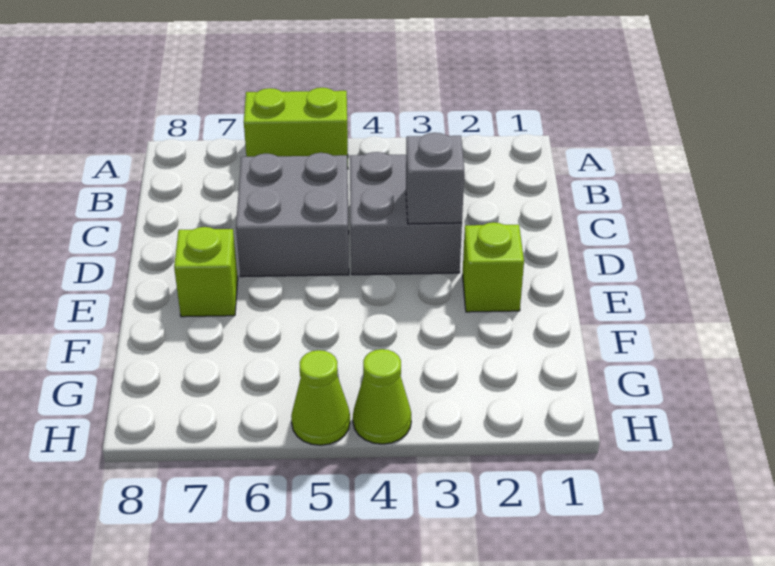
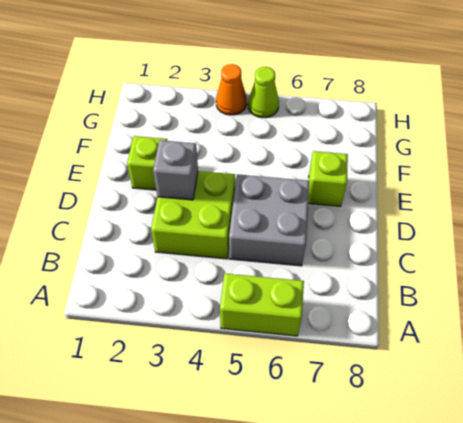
grey 2x2 brick [350,152,462,275] -> lime 2x2 brick [151,171,235,259]
lime 1x1 cone [353,349,411,444] -> orange 1x1 cone [216,64,247,115]

